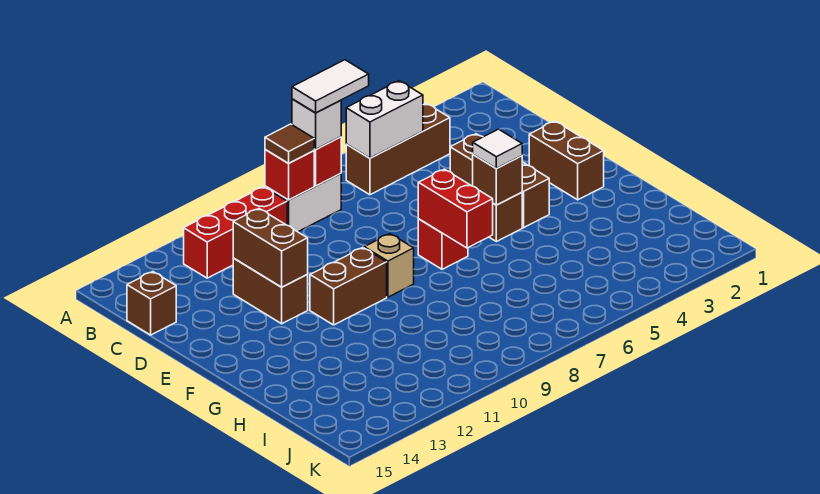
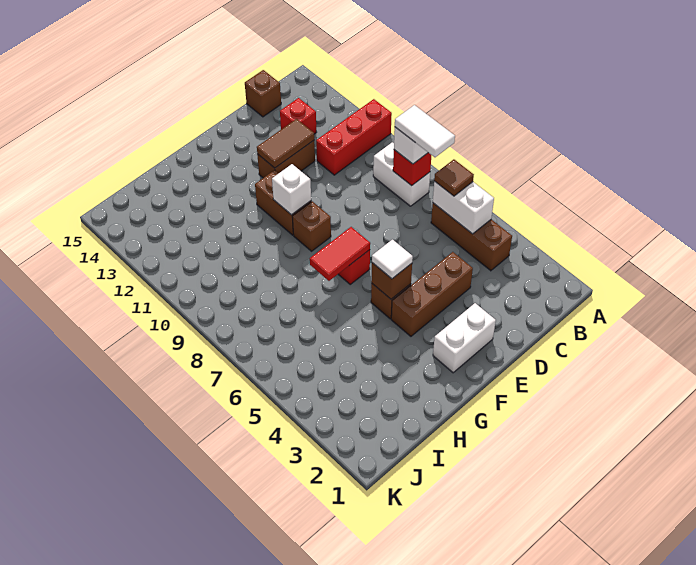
red 1x1 brick [265,150,314,200] -> red 1x1 brick moved to [280,98,316,134]
brown 1x1 tile [265,124,314,163] -> brown 1x1 tile moved to [434,159,474,196]
red 1x3 brick [184,187,287,278] -> red 1x3 brick turned to [316,99,392,175]
brown 1x2 brick [233,209,308,287] -> brown 1x2 tile [257,119,314,168]
brown 1x2 brick [529,121,604,200] -> white 1x2 brick [433,303,496,373]
red 1x2 brick [418,169,493,248] -> red 1x2 tile [310,227,370,281]
tan 1x1 brick [364,234,414,297] -> brown 1x1 brick [292,201,331,251]
none -> white 1x1 brick [272,164,311,215]

